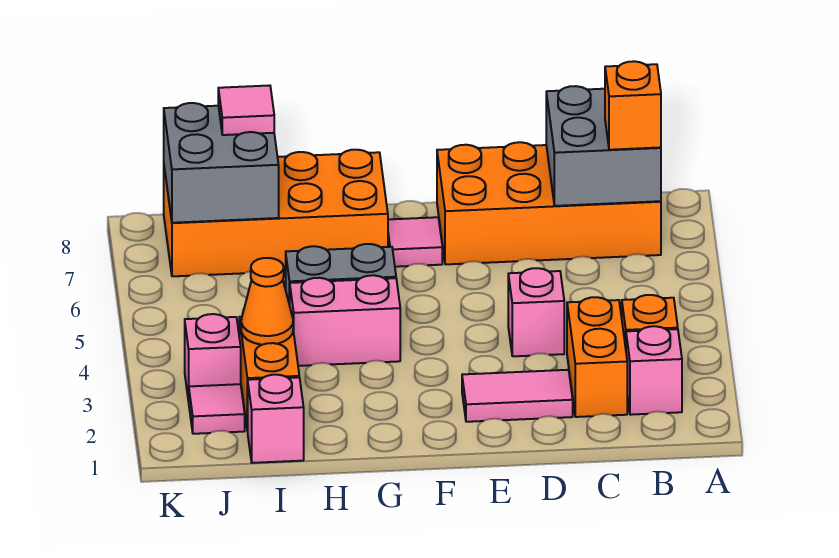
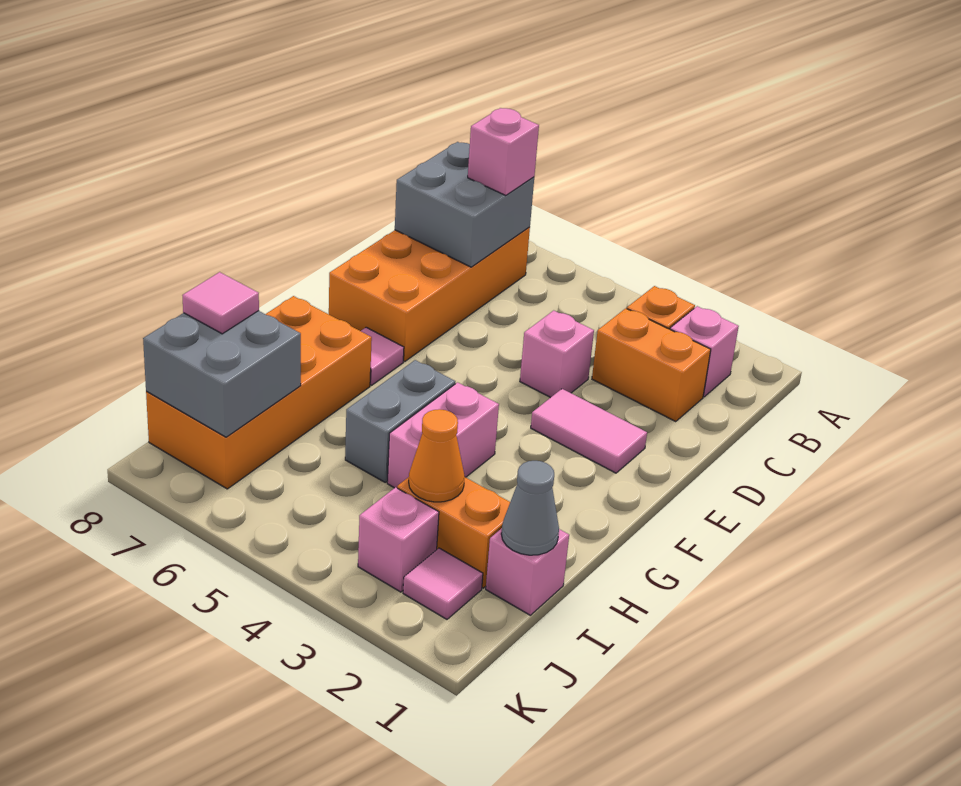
orange 1x1 brick [605,61,661,150] -> pink 1x1 brick [468,108,539,195]
pink 1x2 tile [462,370,573,422] -> pink 1x2 tile turned to [531,389,647,473]
none -> grey 1x1 cone [501,461,559,555]

